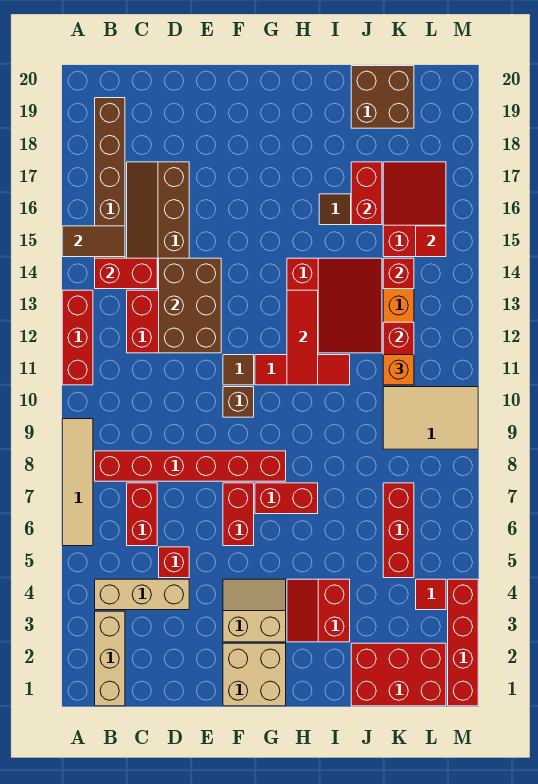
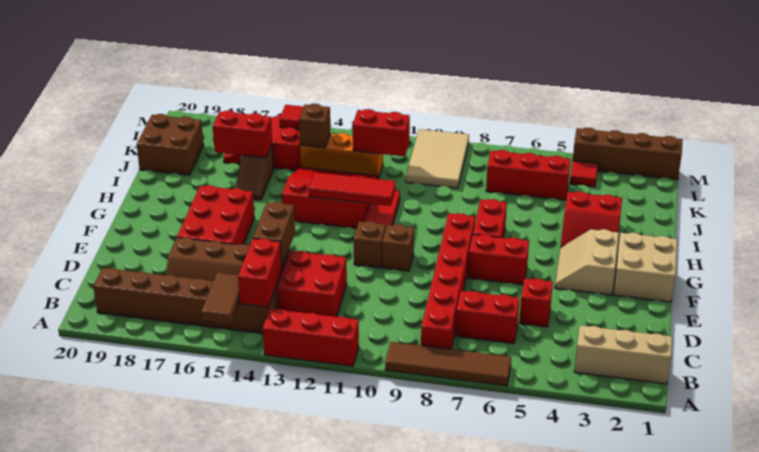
tan 1x4 tile [62,419,93,546] -> brown 1x4 tile [385,342,511,386]
tan 1x3 brick [95,579,189,610] -> none
brown 2x3 brick [159,258,221,353] -> brown 1x2 brick [253,202,295,267]
brown 1x1 tile [223,355,254,385] -> brown 1x1 brick [354,221,386,268]
red 2x3 brick [351,643,446,706] -> red 2x3 brick moved to [177,185,254,245]
orange 1x1 brick [383,355,414,385] -> none
red 1x1 brick [383,258,414,289] -> brown 1x1 brick [299,104,330,148]
red 1x4 brick [448,579,478,706] -> brown 1x4 brick [573,128,683,180]

